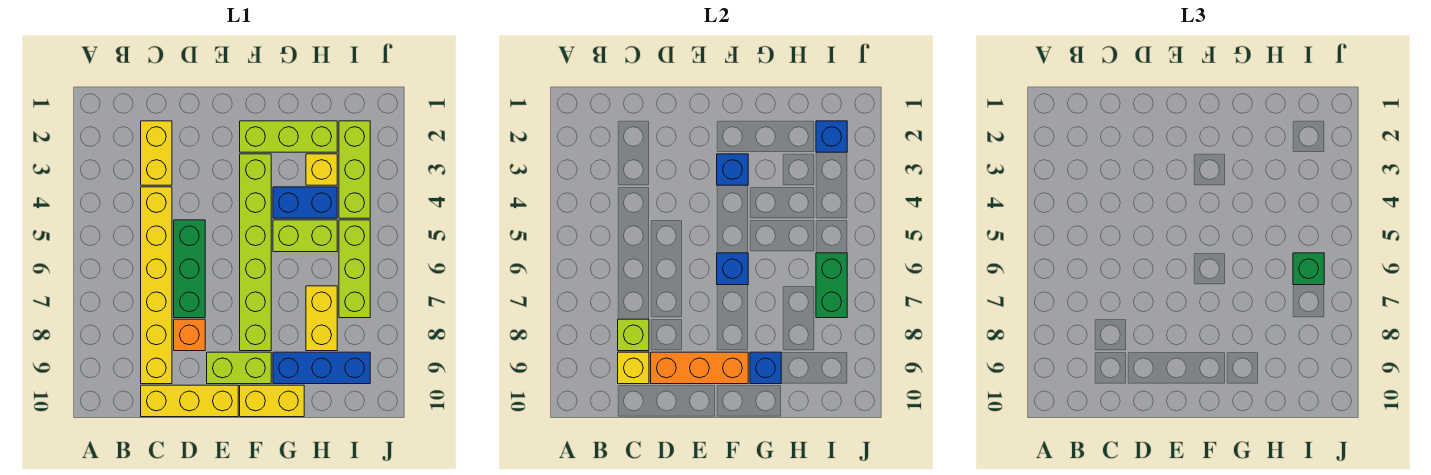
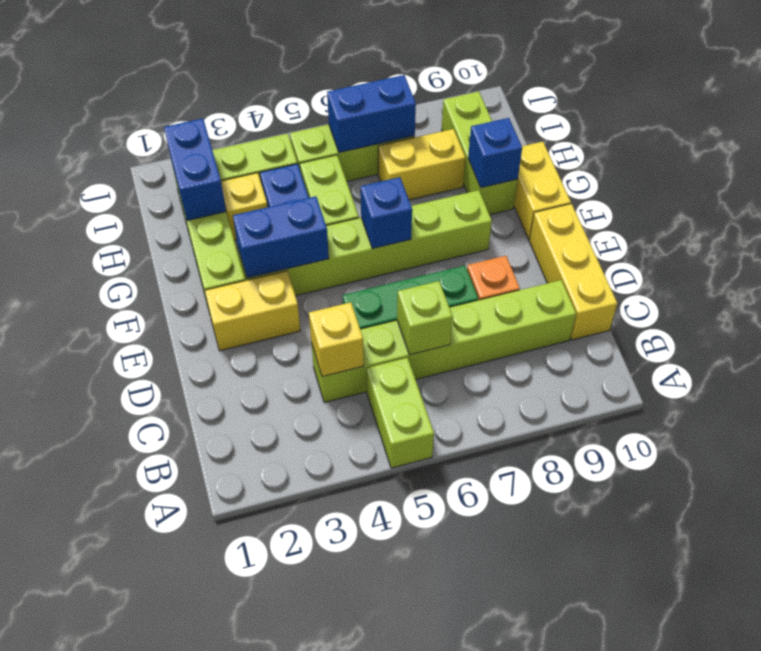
yellow 1x2 brick [141,121,172,185] -> yellow 1x2 brick moved to [205,271,300,351]
yellow 1x6 brick [141,187,172,384] -> lime 1x6 brick [311,280,576,403]
lime 1x1 brick [618,319,649,351] -> lime 1x1 brick moved to [397,281,453,355]
yellow 1x1 brick [618,352,649,384] -> yellow 1x1 brick moved to [309,302,364,377]
orange 1x3 brick [651,352,748,384] -> none
lime 1x2 brick [207,352,271,384] -> lime 1x2 brick moved to [366,358,434,468]
blue 1x1 brick [717,154,748,185] -> blue 1x2 brick [233,196,329,278]
blue 1x3 brick [273,352,370,384] -> lime 1x3 brick [442,92,518,215]
blue 1x1 brick [816,121,847,152] -> blue 1x2 brick [164,119,226,220]
green 1x2 brick [816,253,847,318] -> blue 1x2 brick [327,75,416,153]
green 1x1 brick [1293,253,1324,285] -> none

